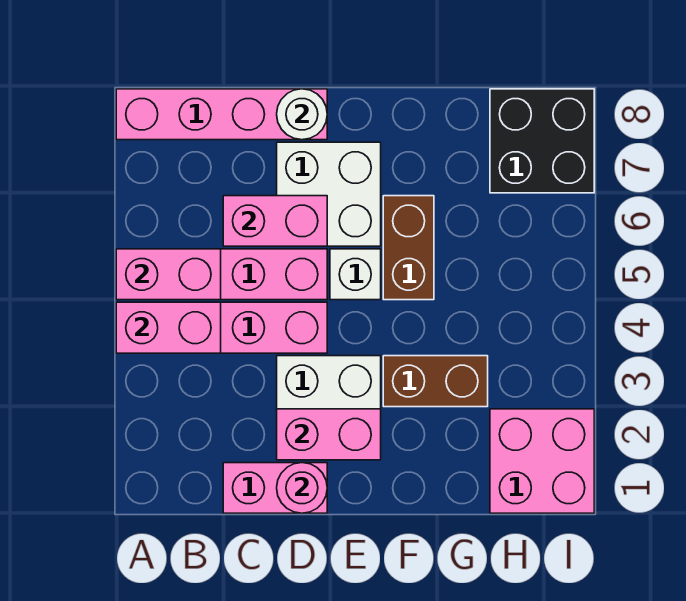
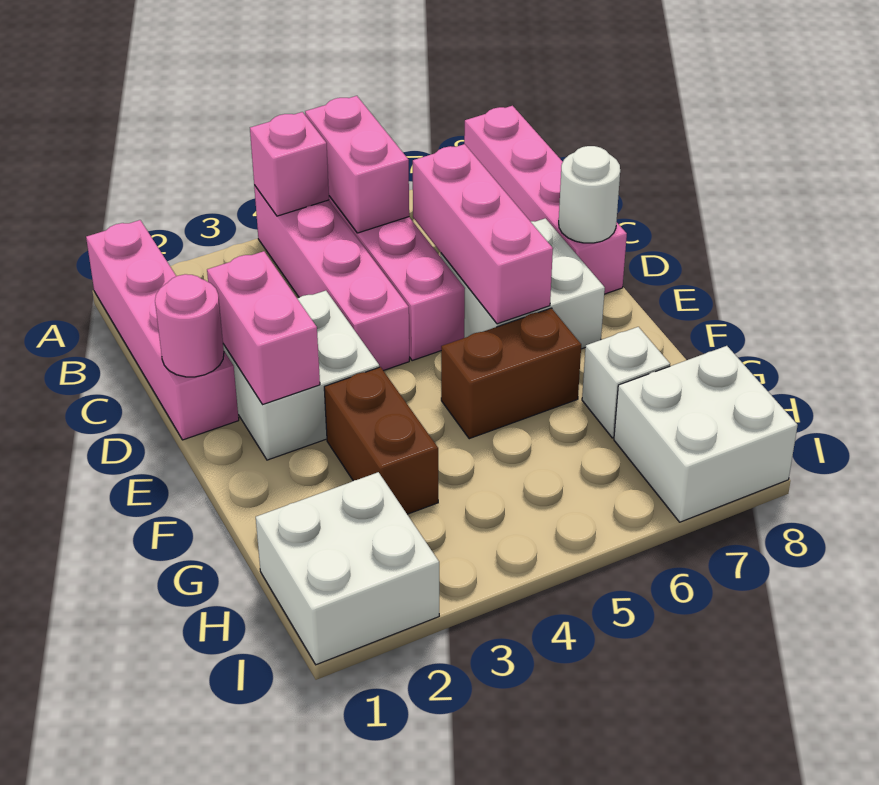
pink 1x2 brick [116,302,221,353] -> pink 1x1 brick [250,112,329,216]
pink 1x2 brick [223,463,327,513] -> pink 1x4 brick [86,220,239,440]
pink 1x2 brick [223,196,327,246] -> pink 1x3 brick [413,144,553,324]
white 1x1 brick [330,249,381,300] -> white 1x1 brick moved to [582,327,670,438]
pink 2x2 brick [490,409,594,513] -> white 2x2 brick [256,472,439,665]
black 2x2 brick [490,89,594,193] -> white 2x2 brick [614,346,798,522]

